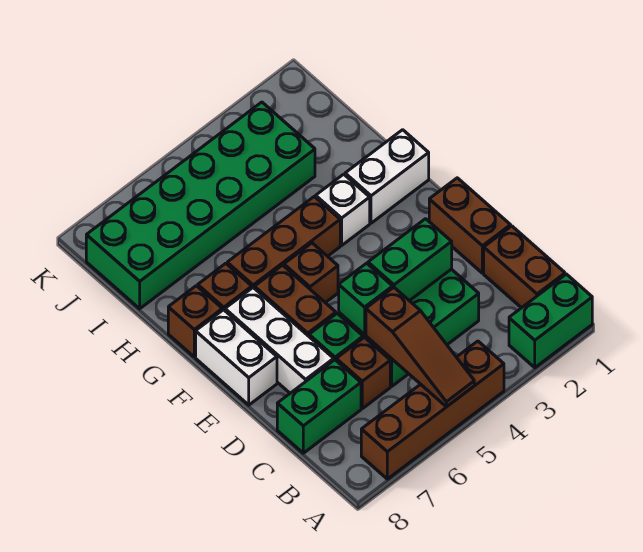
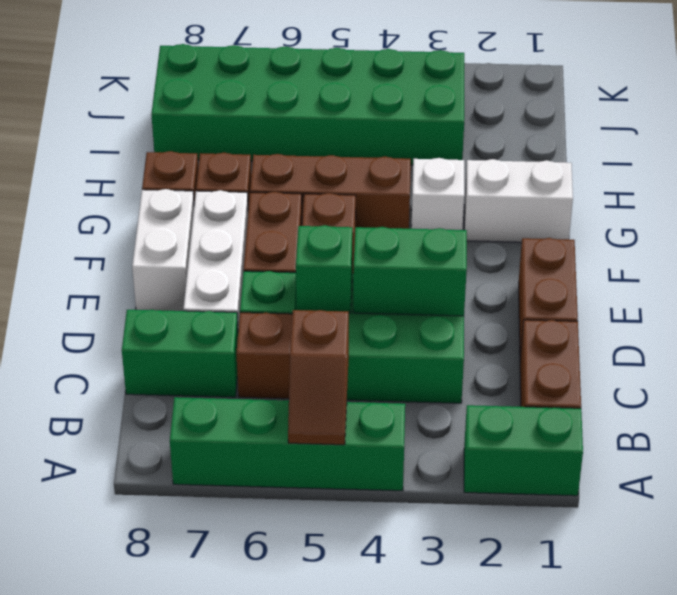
brown 1x4 brick [361,341,504,479] -> green 1x4 brick [170,397,405,491]
brown 1x3 slope [366,287,474,407] -> brown 1x2 slope [288,310,349,445]

